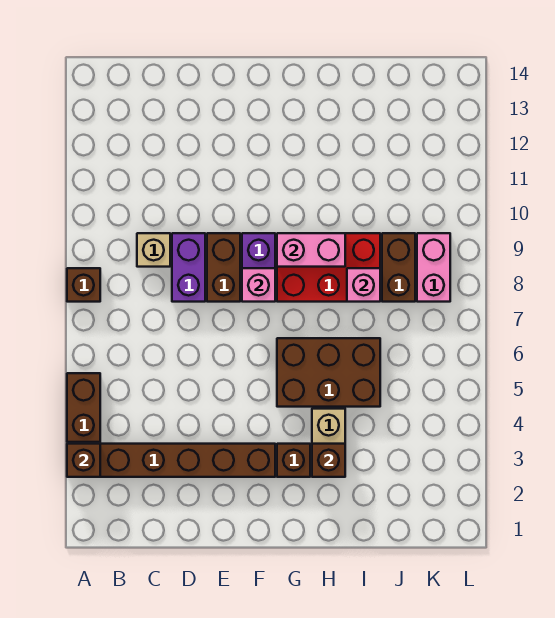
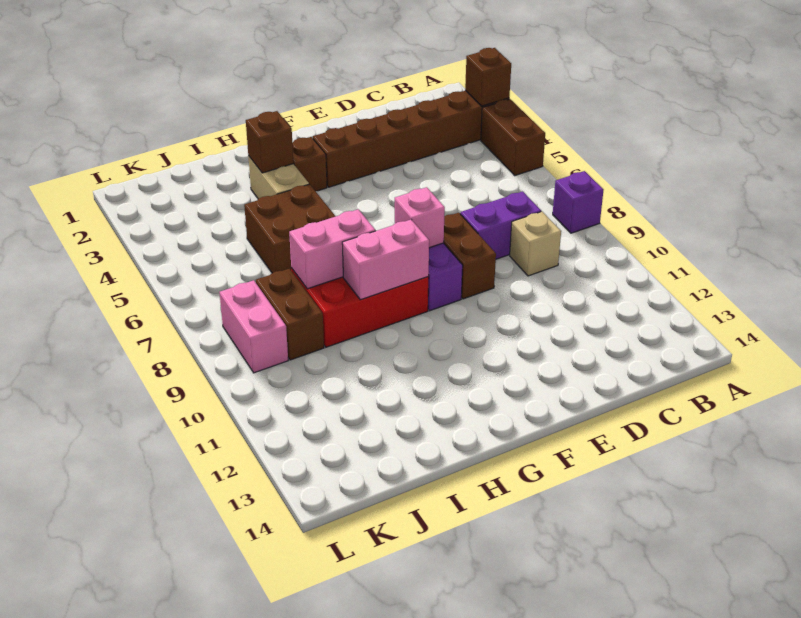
brown 1x1 brick [67,268,100,302] -> purple 1x1 brick [553,171,603,233]
purple 1x2 brick [172,233,205,302] -> purple 1x2 brick turned to [460,191,541,259]
brown 2x3 brick [277,338,380,407] -> brown 2x2 brick [244,184,336,273]
pink 1x1 brick [347,268,380,302] -> pink 1x2 brick [289,209,375,289]

